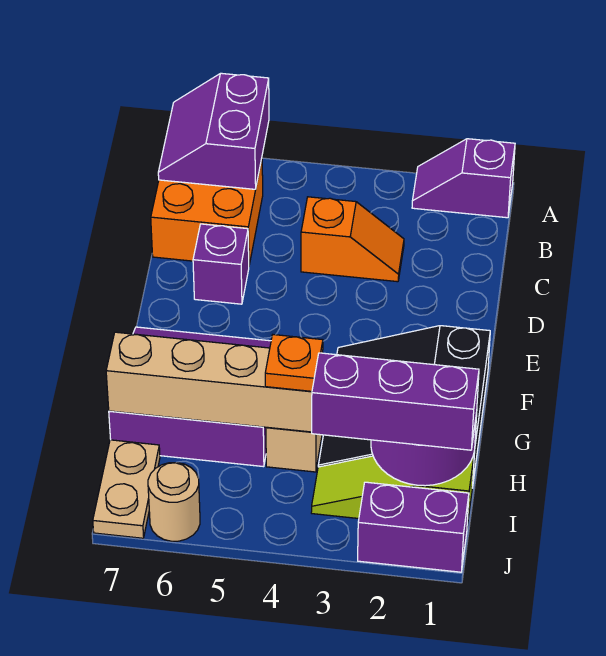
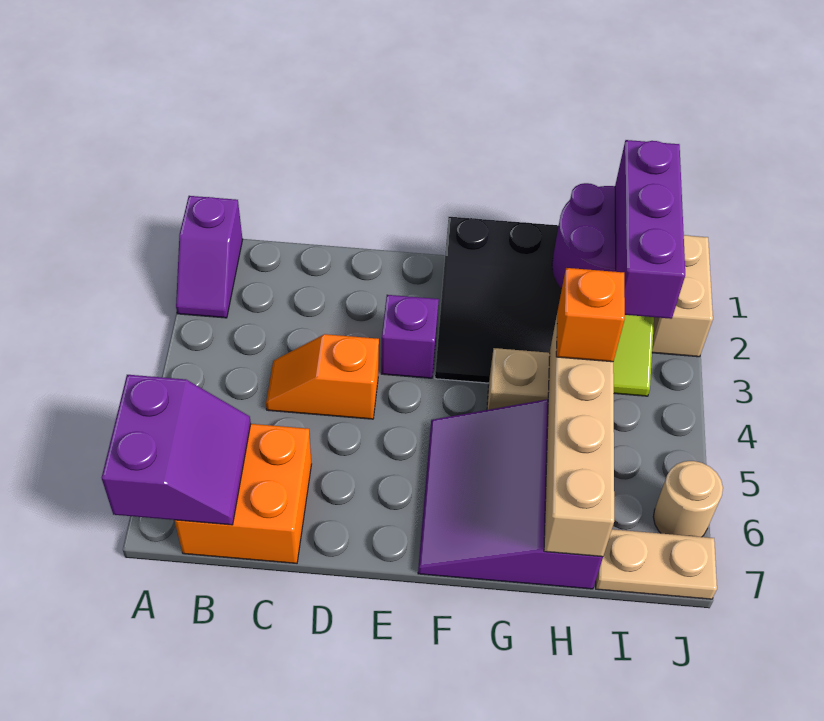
purple 2x2 slope [158,73,269,189] -> purple 2x2 slope turned to [102,375,251,525]
orange 1x2 slope [301,197,404,282] -> orange 1x2 slope turned to [266,334,379,419]
purple 1x1 brick [193,224,249,304] -> purple 1x1 brick moved to [381,295,439,378]
orange 1x1 plate [265,335,323,391] -> orange 1x1 brick [556,268,625,362]
purple 1x2 brick [358,482,469,572] -> tan 1x2 brick [652,235,713,357]

